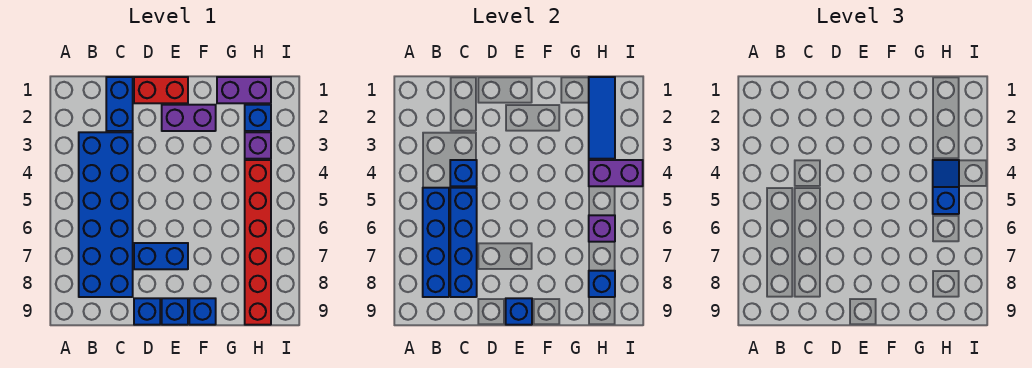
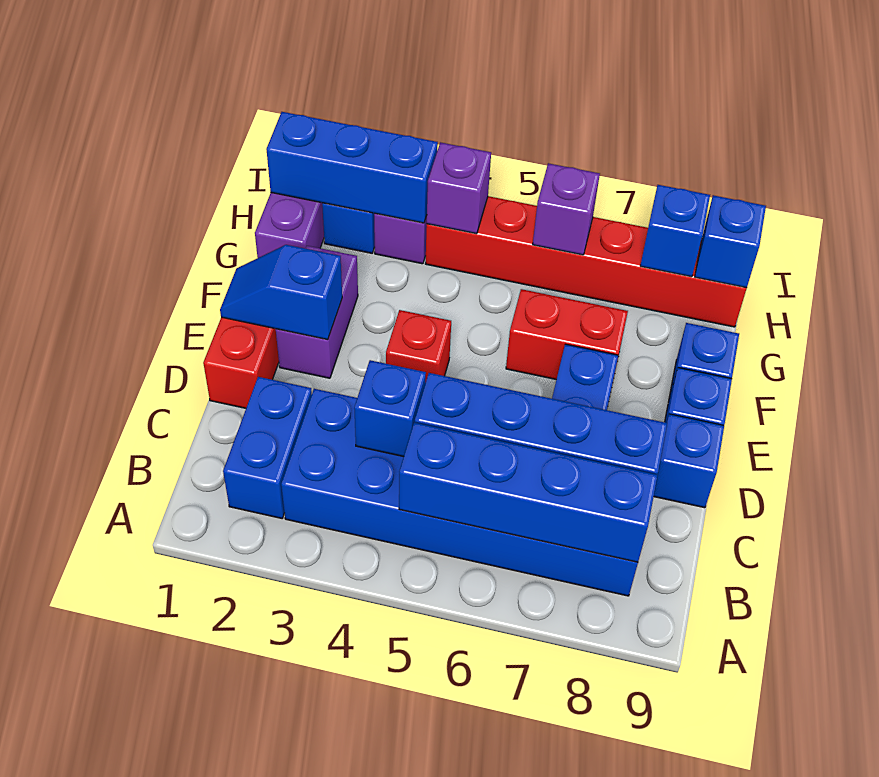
blue 1x2 brick [106,77,133,131] -> blue 1x2 brick turned to [223,377,312,518]
none -> red 1x1 brick [386,310,451,380]
blue 1x1 brick [506,298,532,325] -> blue 1x1 brick moved to [695,195,766,288]
none -> red 1x2 brick [506,289,628,380]
blue 1x3 tile [589,77,615,159] -> blue 1x3 brick [266,112,438,223]
purple 1x2 brick [589,160,643,186] -> purple 1x1 brick [427,142,491,234]
blue 1x2 slope [933,160,959,214] -> blue 1x2 slope moved to [220,245,342,340]

